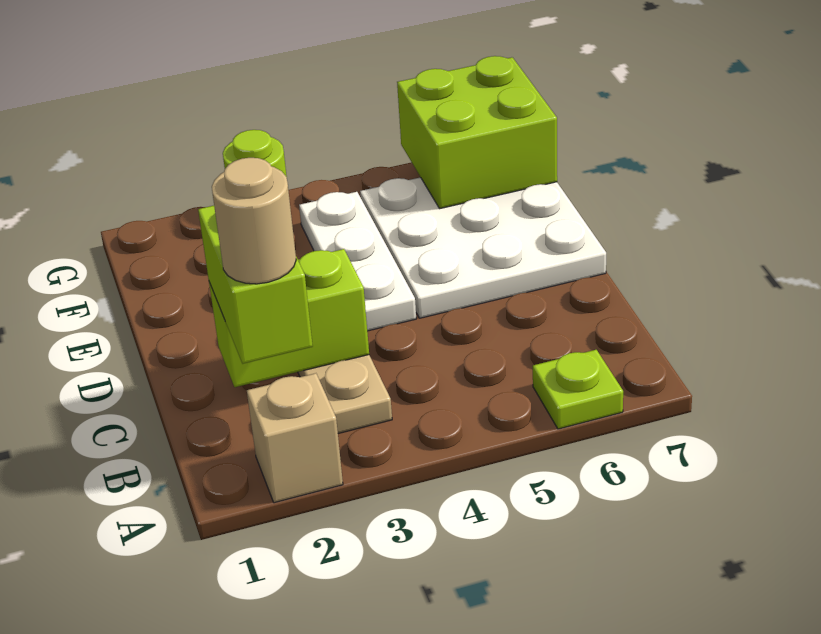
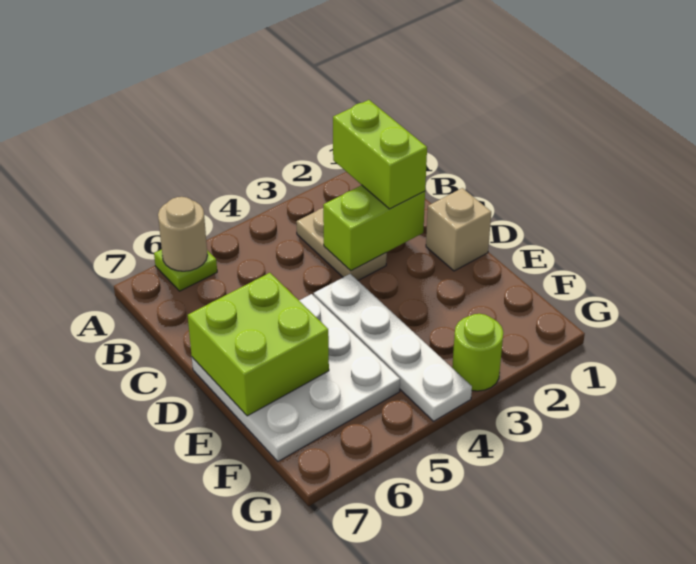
tan 1x1 brick [247,373,343,503] -> tan 1x1 brick moved to [426,188,491,271]
tan 1x1 round brick [212,158,296,284] -> tan 1x1 round brick moved to [158,197,208,271]
white 1x3 plate [299,192,416,331] -> white 1x4 plate [314,274,472,421]
lime 2x2 brick [397,56,557,209] -> lime 2x2 brick moved to [188,273,329,416]

